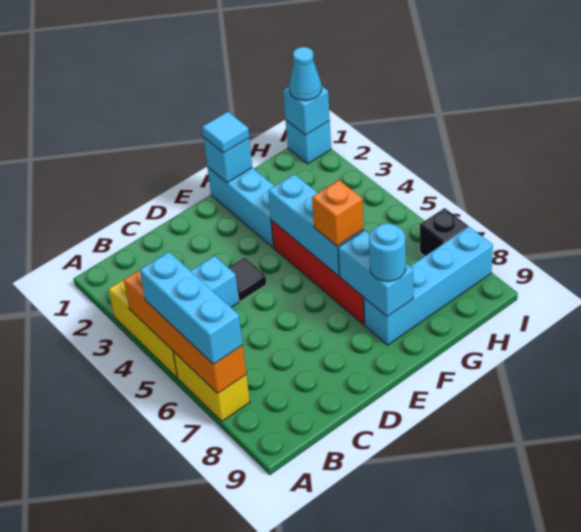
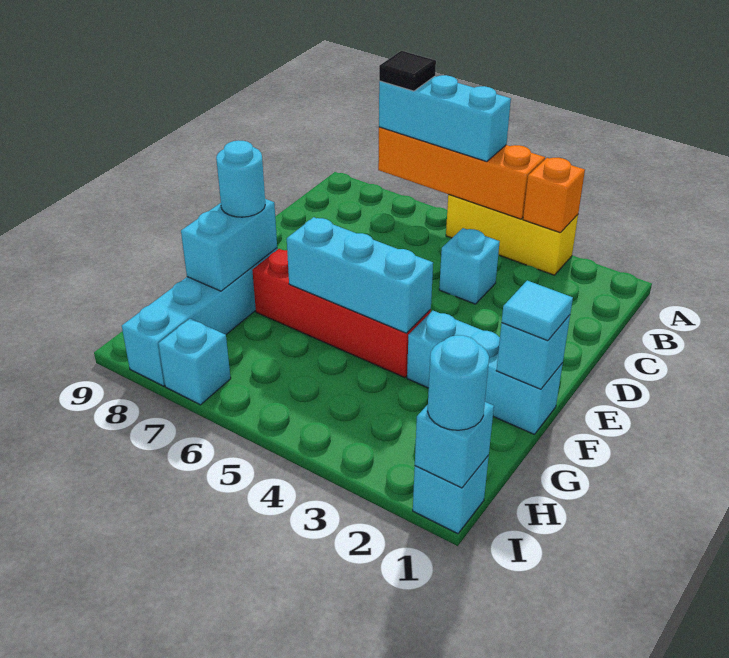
yellow 1x2 brick [173,351,250,421] -> none
black 1x1 tile [229,257,266,301] -> black 1x1 tile moved to [379,51,436,91]
orange 1x1 brick [312,180,363,246] -> orange 1x1 brick moved to [523,158,585,233]
cyan 1x2 brick [338,230,413,317] -> cyan 1x2 brick turned to [181,199,277,291]
cyan 1x1 cone [289,47,321,101] -> cyan 1x1 round brick [428,335,489,430]
black 1x1 brick [420,208,468,256] -> cyan 1x1 brick [158,319,231,405]

